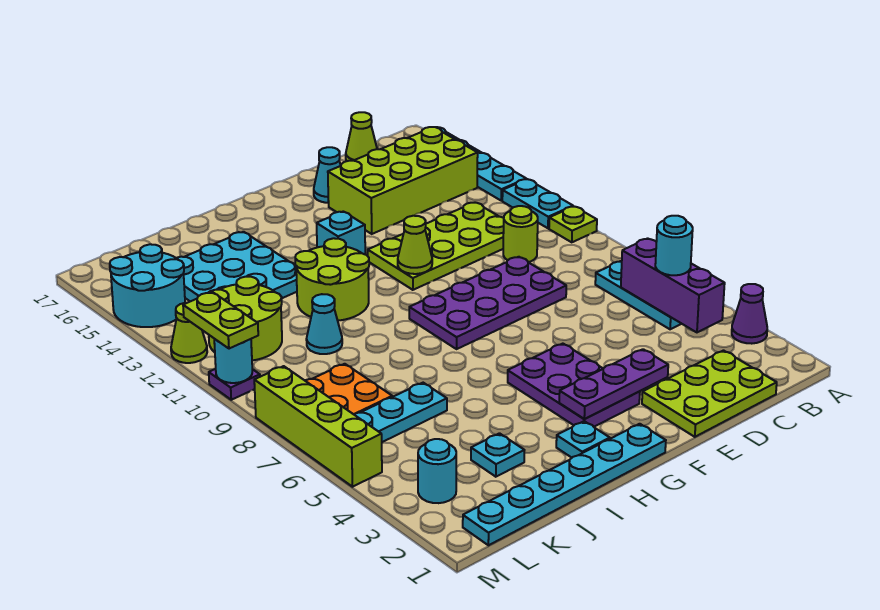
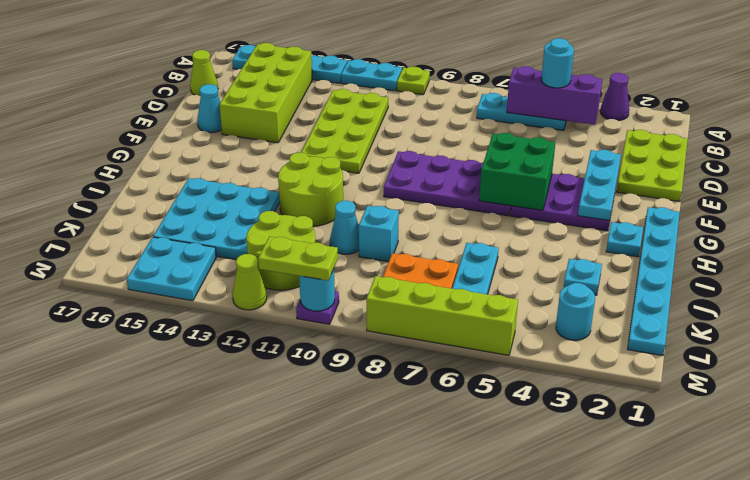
lime 1x1 round brick [503,206,538,262] -> none
purple 2x4 plate [409,257,566,349] -> purple 2x4 plate turned to [384,151,512,216]
purple 1x3 plate [559,349,668,419] -> cyan 1x3 plate [578,150,621,221]
none -> green 2x2 brick [479,133,555,210]
lime 1x1 cone [398,216,432,274] -> none
cyan 1x1 brick [317,211,365,254] -> cyan 1x1 brick moved to [359,206,399,262]
cyan 2x2 round brick [110,244,185,327] -> cyan 2x2 plate [127,237,216,301]

